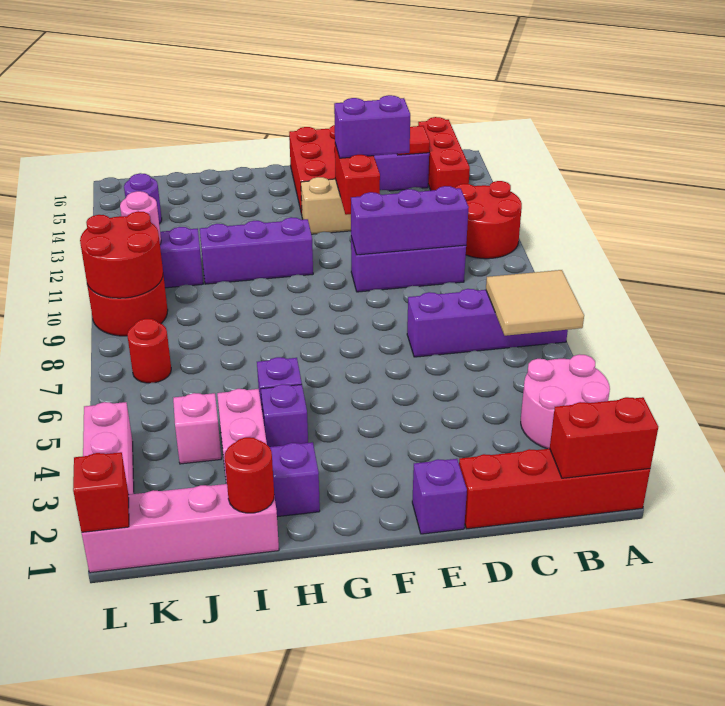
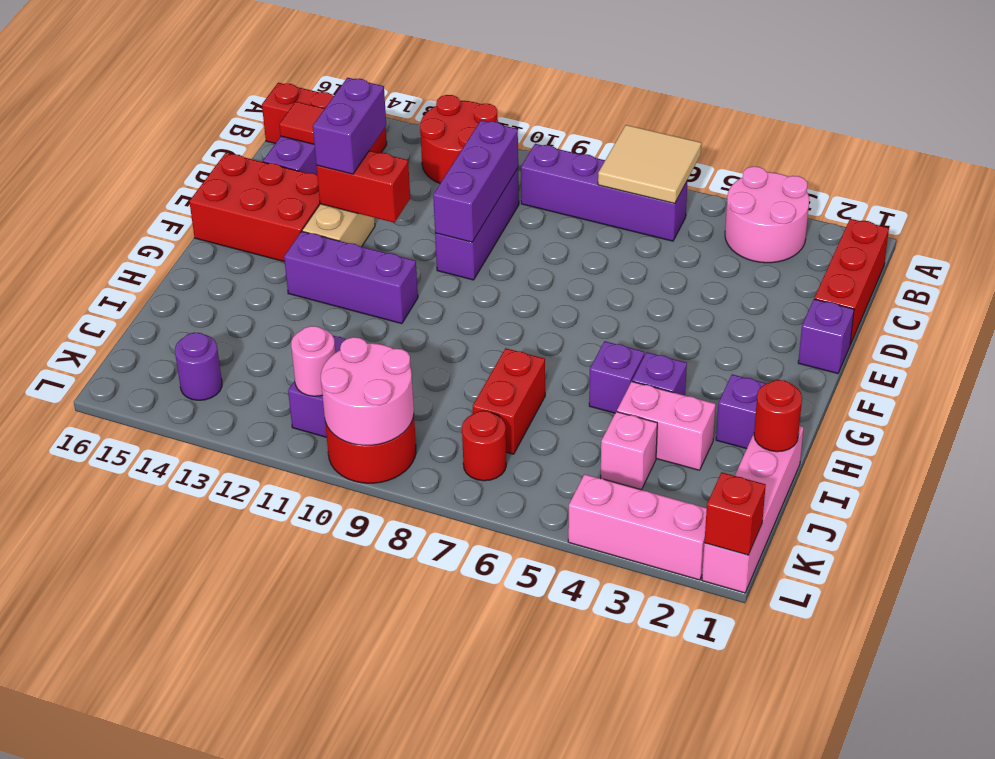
red 1x4 brick [459,449,650,529] -> red 1x3 brick [814,219,889,345]
red 1x2 brick [550,397,658,478] -> red 1x2 brick moved to [473,348,545,454]
purple 1x4 brick [407,289,568,357] -> purple 1x4 brick turned to [521,144,688,241]
purple 1x3 brick [200,217,313,284] -> purple 1x3 brick turned to [284,231,418,324]
red 2x2 round brick [80,211,163,298] -> pink 2x2 round brick [321,337,414,445]

